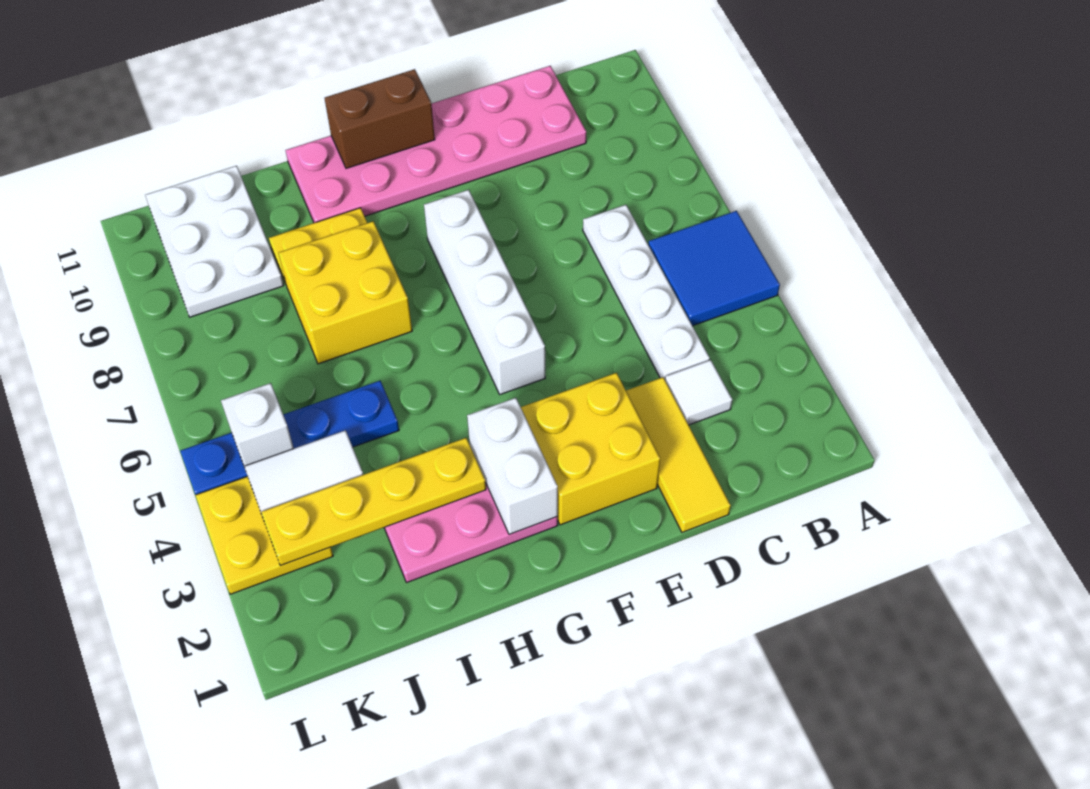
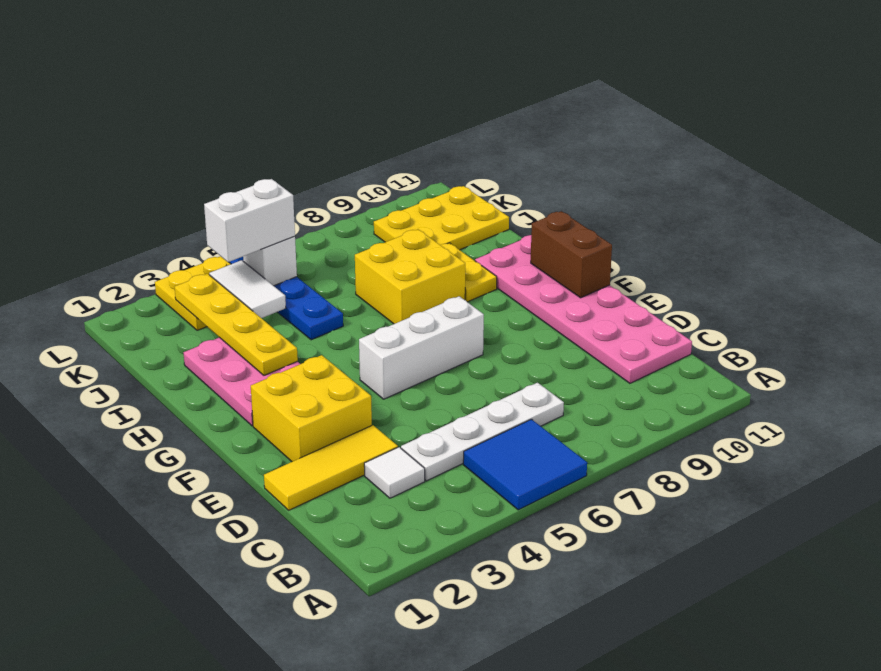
white 1x4 brick [424,190,545,394] -> white 1x3 brick [359,296,484,399]
white 1x2 brick [467,398,558,534] -> white 1x2 brick moved to [204,179,295,262]
white 2x3 plate [145,166,284,317] -> yellow 2x3 plate [374,186,509,250]

